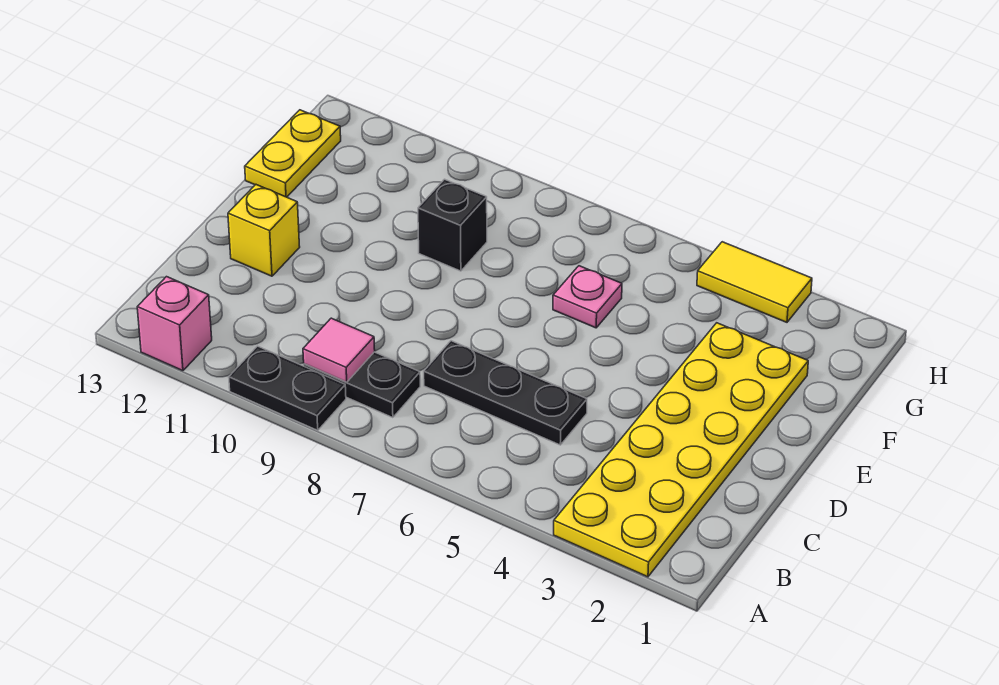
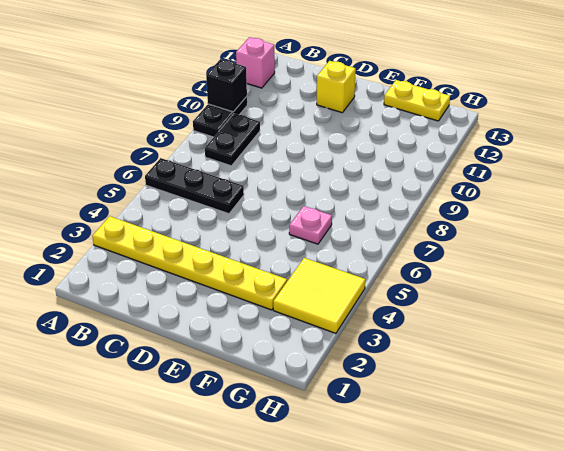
yellow 2x6 plate [554,323,808,577] -> yellow 1x6 plate [93,216,287,310]
pink 1x1 tile [303,318,375,382] -> none
black 1x3 plate [424,341,587,445] -> black 1x3 plate turned to [145,158,244,214]
black 1x1 brick [418,179,487,271] -> black 1x1 brick moved to [206,59,247,112]
yellow 1x2 tile [697,242,812,322] -> yellow 2x2 tile [273,258,365,333]

